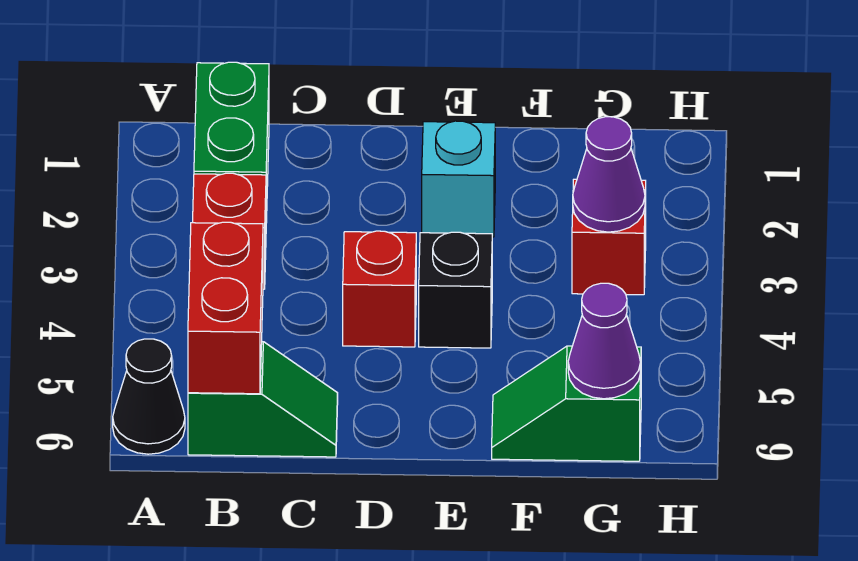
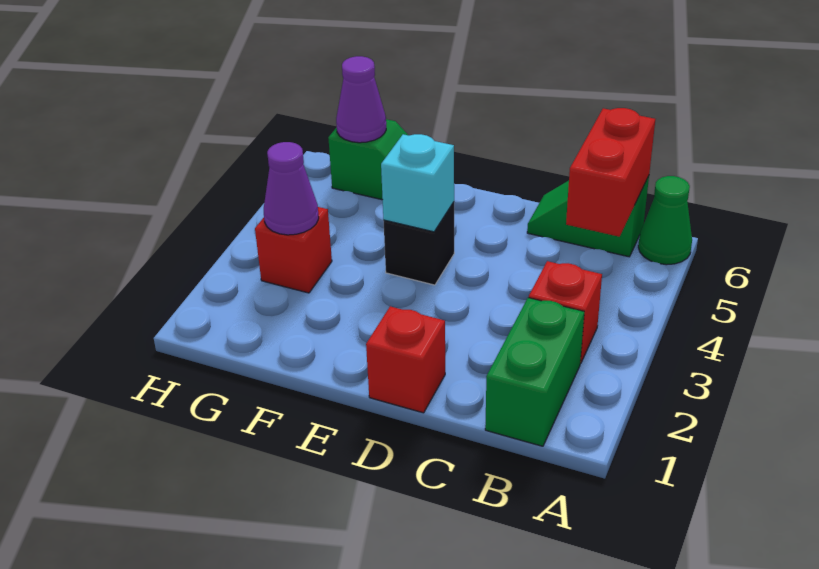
black 1x1 cone [113,339,185,454] -> green 1x1 cone [638,176,692,265]
red 1x1 brick [343,231,416,347] -> red 1x1 brick moved to [366,306,445,413]
cyan 1x1 brick [422,121,495,237] -> cyan 1x1 brick moved to [381,134,454,232]

